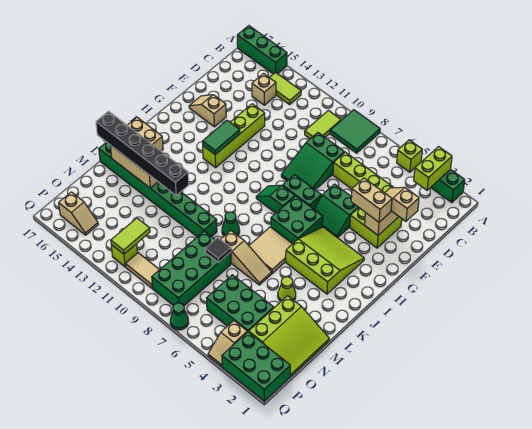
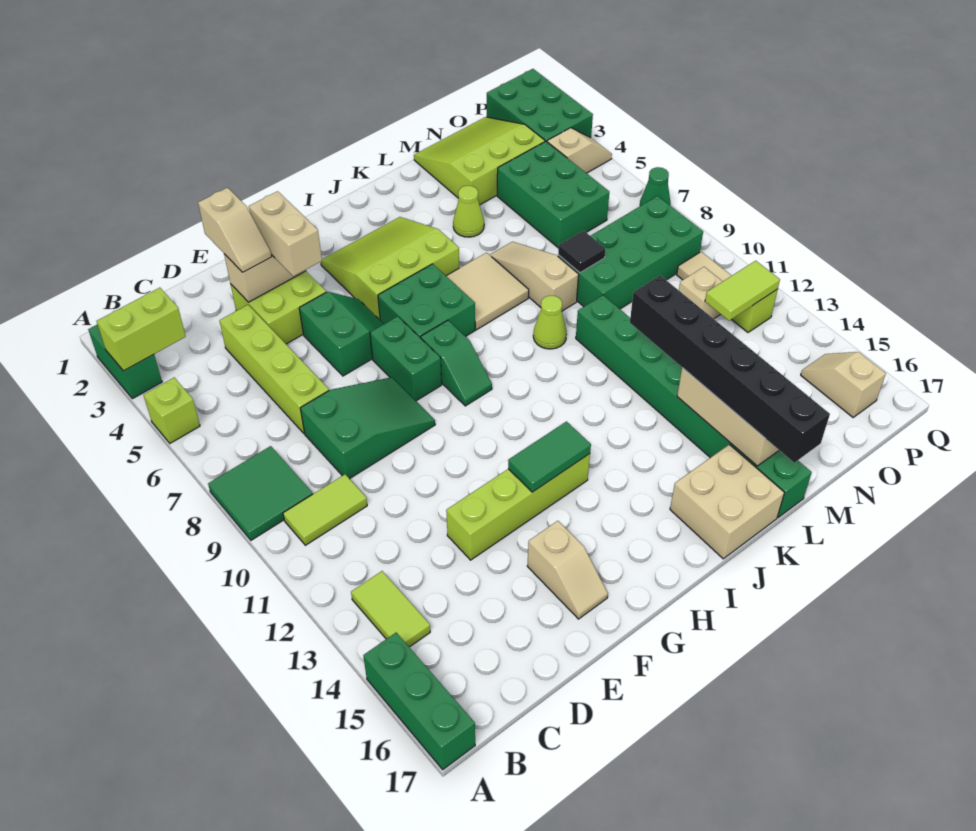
tan 1x1 brick [252,74,276,105] -> tan 1x1 brick moved to [679,267,723,319]
lime 3x3 slope [286,227,364,294] -> lime 3x3 slope turned to [321,217,459,320]
green 1x1 cone [222,212,240,236] -> lime 1x1 cone [533,296,567,349]

